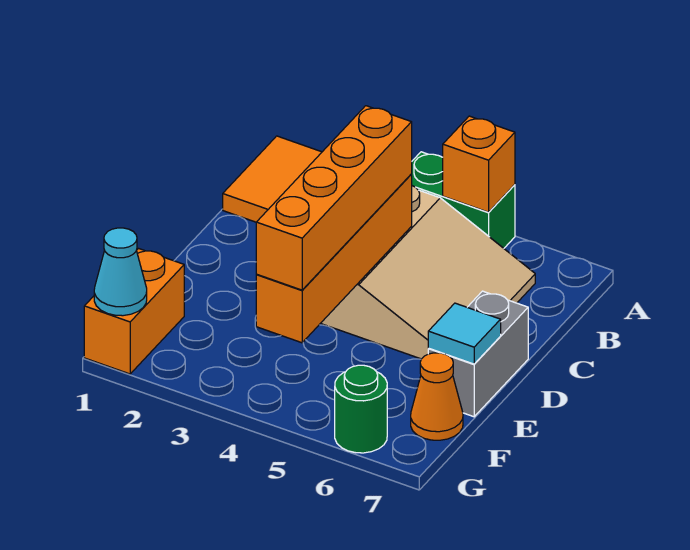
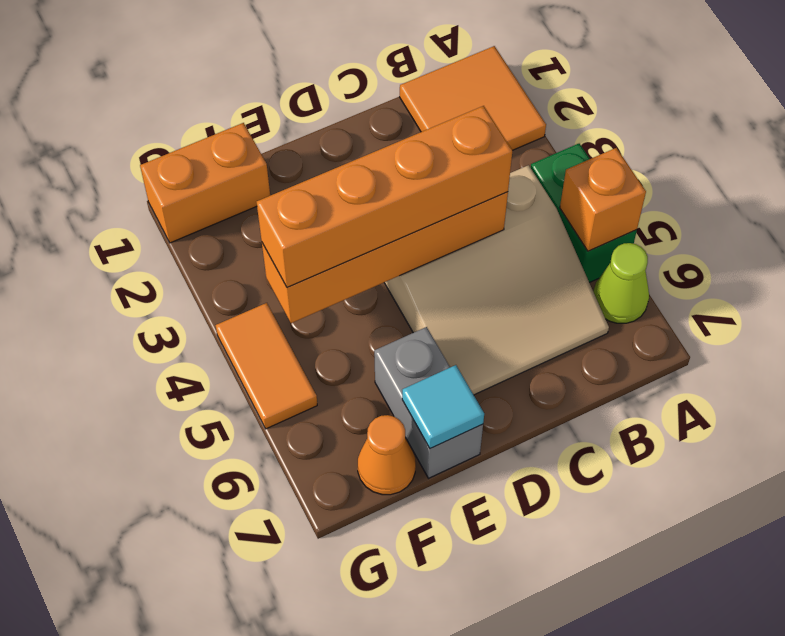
none -> lime 1x1 cone [593,243,649,323]
grey 1x2 brick [428,291,528,417] -> grey 1x2 brick turned to [374,327,483,478]
cyan 1x1 cone [94,228,147,316] -> none
none -> orange 1x2 tile [216,303,317,429]
green 1x1 round brick [335,365,387,453] -> none

